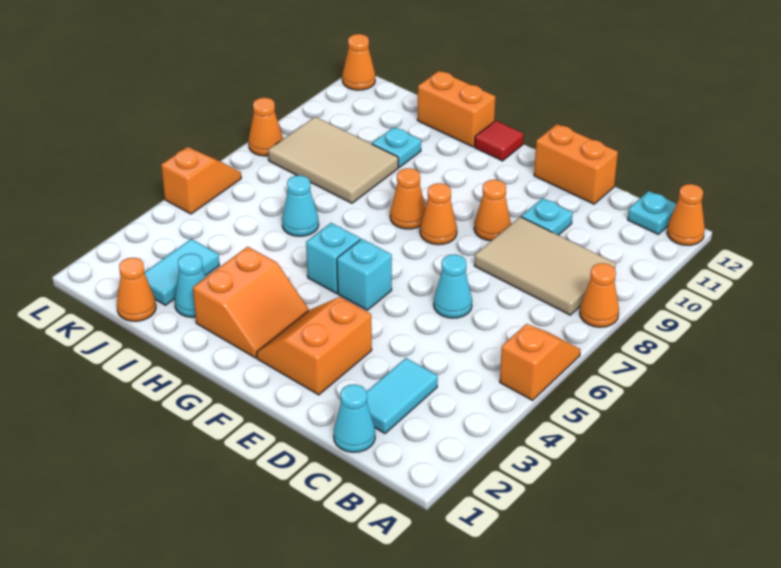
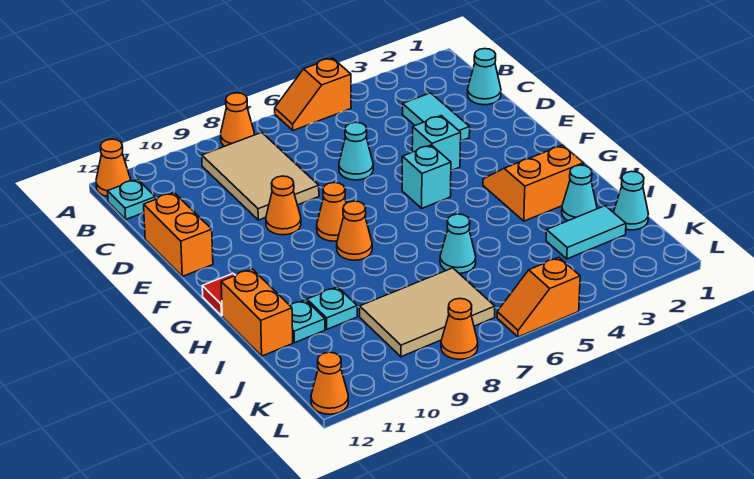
cyan 1x2 tile [367,358,438,433] -> cyan 1x2 tile turned to [402,93,470,141]
cyan 1x1 plate [521,198,573,235] -> cyan 1x1 plate moved to [290,300,325,343]
orange 2x2 slope [257,297,372,395] -> none
cyan 1x1 brick [306,223,360,293] -> cyan 1x1 brick moved to [412,116,461,171]
tan 2x3 tile [268,117,398,203] -> tan 2x3 tile turned to [360,268,495,357]
orange 1x1 cone [117,258,156,321] -> cyan 1x1 cone [614,171,648,230]

